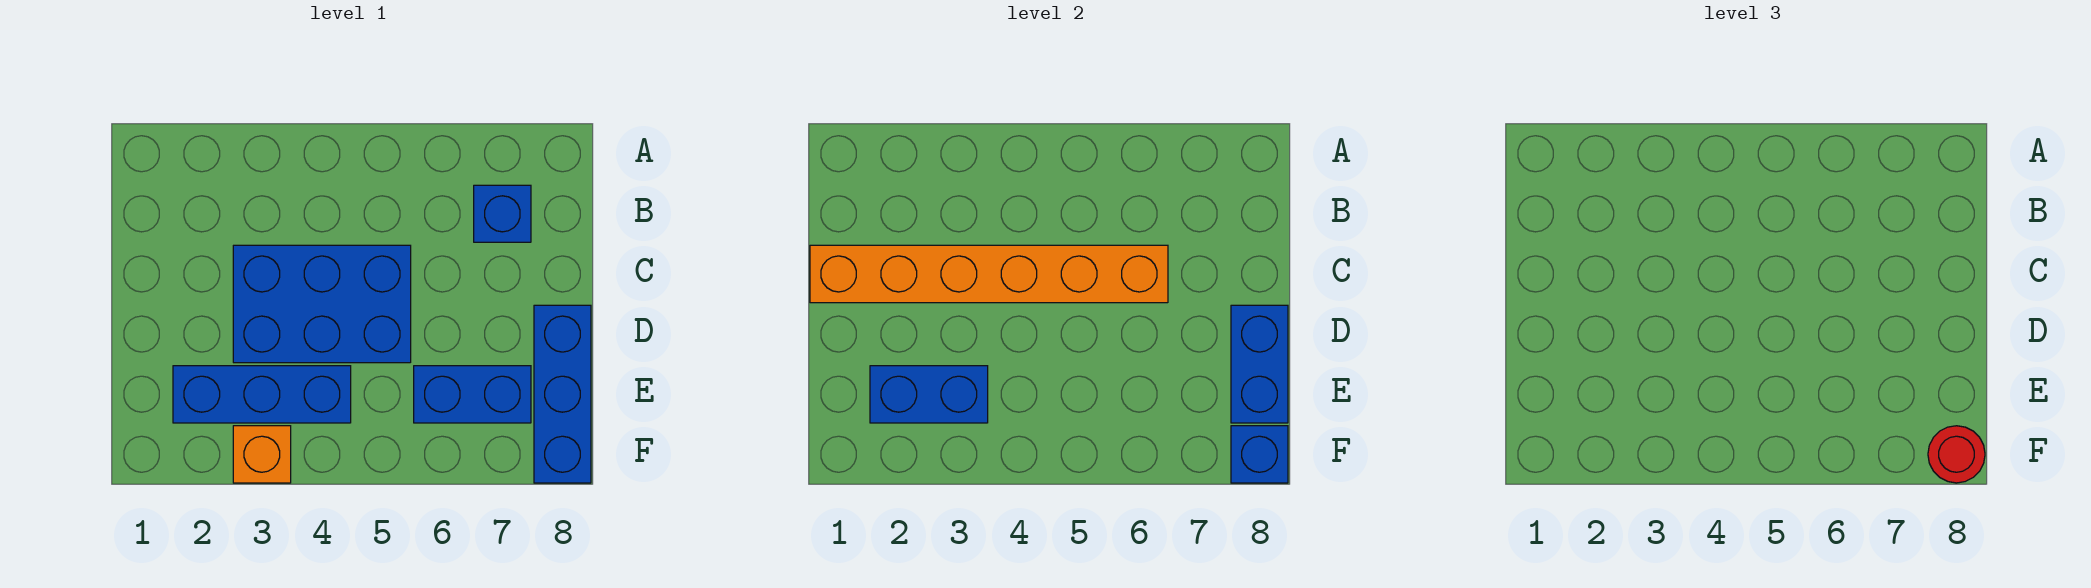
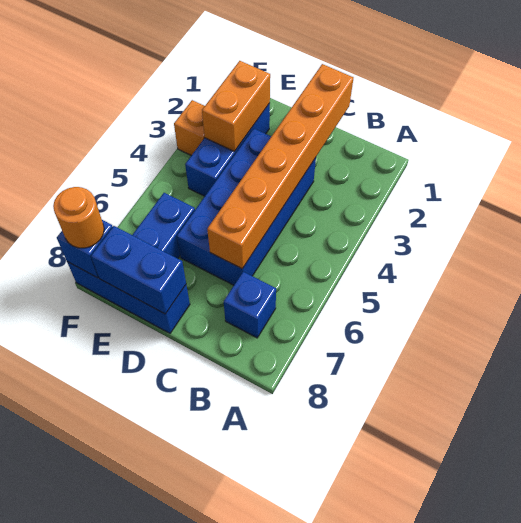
blue 2x3 brick [233,245,411,363] -> blue 2x4 brick [177,128,316,285]
blue 1x2 brick [870,366,988,423] -> orange 1x2 brick [202,61,270,152]
red 1x1 round brick [1928,426,1985,483] -> orange 1x1 round brick [53,187,104,248]

